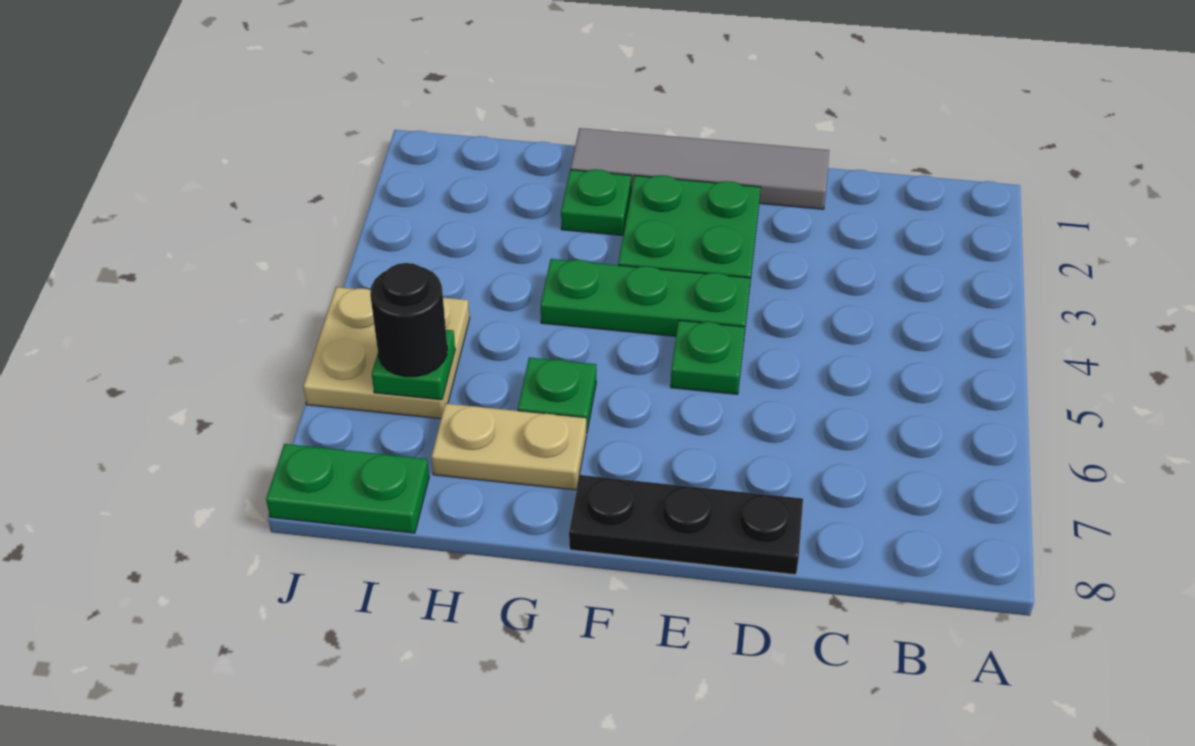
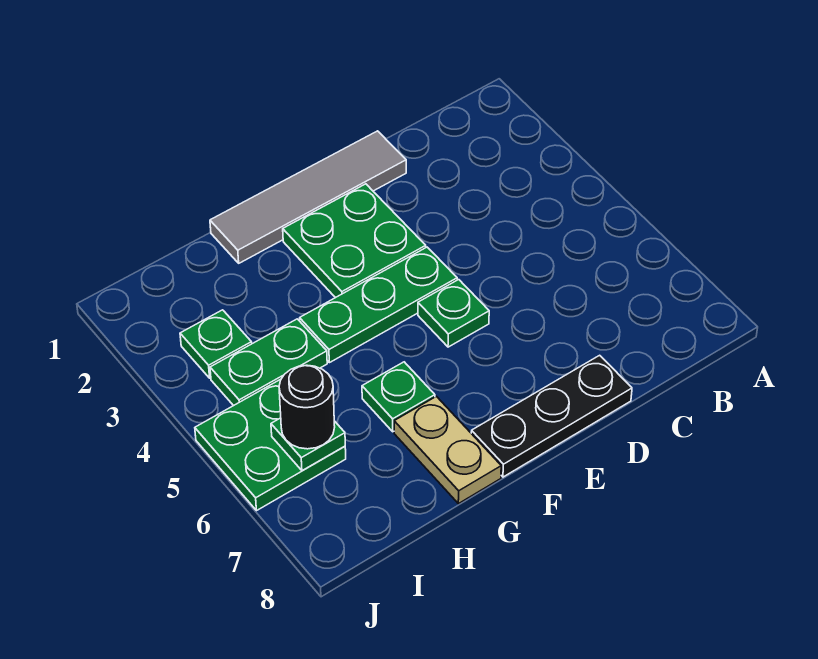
green 1x1 plate [561,169,631,235] -> green 1x1 plate moved to [180,310,252,378]
tan 1x2 plate [432,403,586,490] -> tan 1x2 plate turned to [394,396,501,504]
tan 2x2 plate [303,287,470,419] -> green 2x2 plate [195,379,346,511]
green 1x2 plate [266,444,429,533] -> green 1x2 plate moved to [210,319,327,406]

